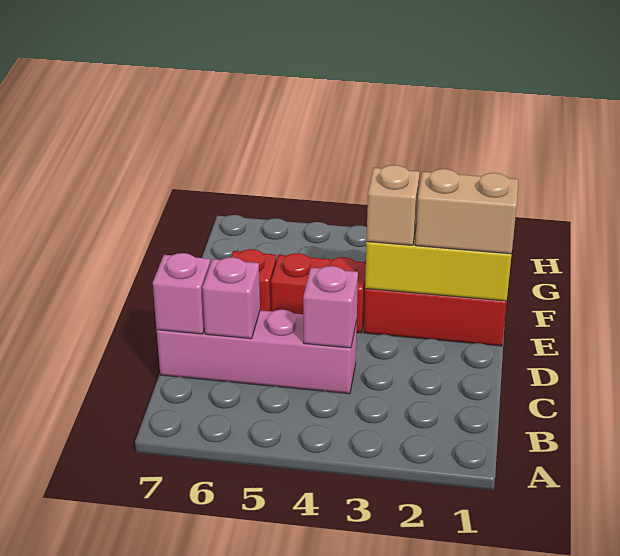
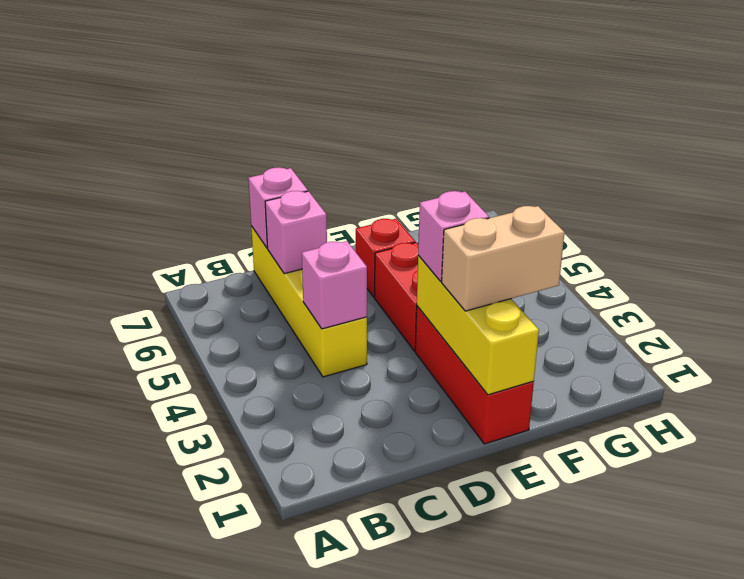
pink 1x4 brick [157,310,357,394] -> yellow 1x4 brick [251,226,367,377]
tan 1x2 brick [415,169,518,254] -> tan 1x2 brick turned to [442,206,565,311]
tan 1x1 brick [367,165,420,245] -> pink 1x1 brick [418,191,489,281]

